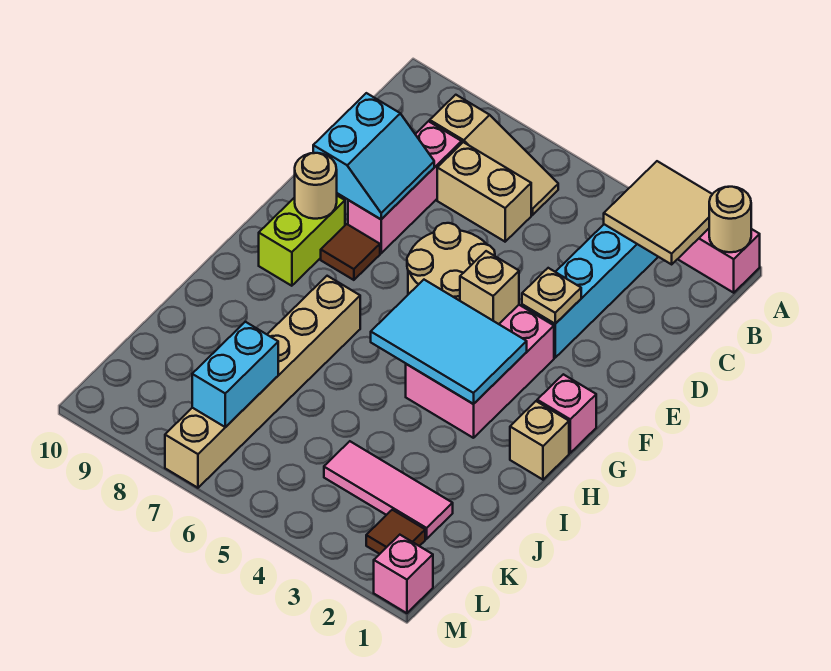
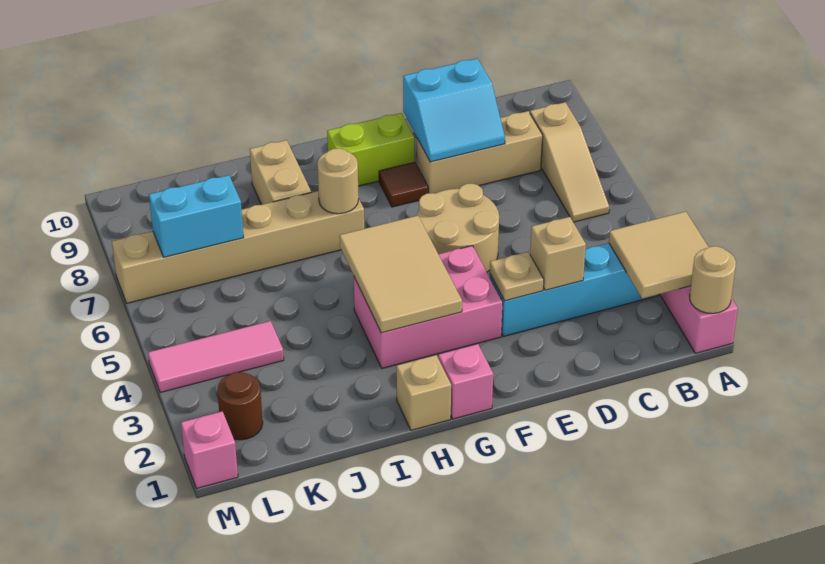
tan 1x2 brick [437,142,531,242] -> tan 1x2 brick moved to [250,140,311,205]
pink 1x3 brick [348,121,462,253] -> tan 1x3 brick [417,111,543,194]
tan 1x1 brick [460,251,519,324] -> tan 1x1 brick moved to [530,217,586,290]
tan 1x1 round brick [295,153,337,219] -> tan 1x1 round brick moved to [317,148,359,214]
cyan 2x3 tile [371,280,527,404] -> tan 2x3 tile [340,216,462,333]
pink 1x3 tile [324,441,453,539] -> pink 1x3 tile turned to [148,321,284,393]
brown 1x1 tile [366,510,425,554] -> brown 1x1 round brick [217,372,263,440]

